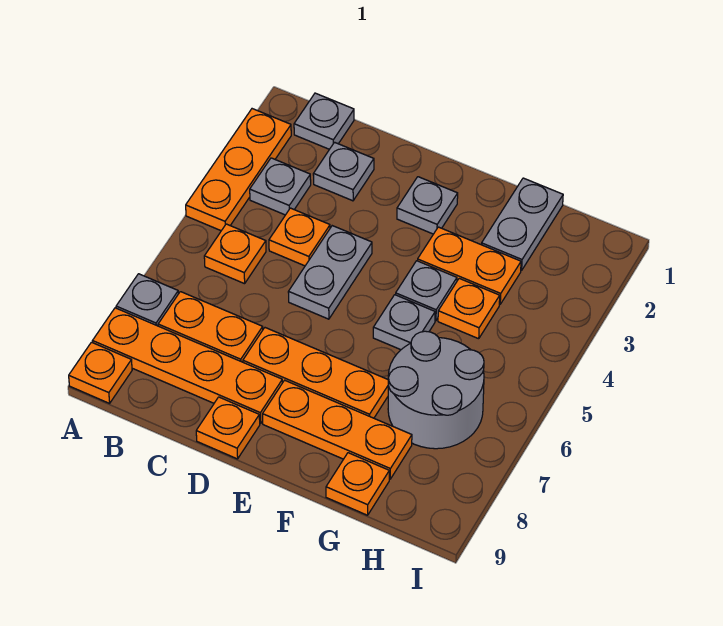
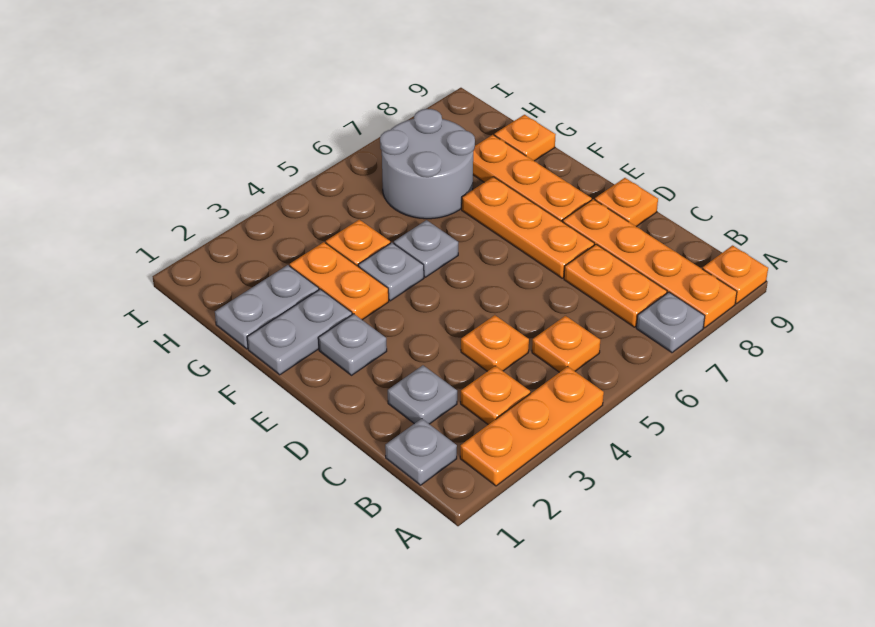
grey 1x1 plate [250,158,311,215] -> orange 1x1 plate [461,366,530,425]
grey 1x2 plate [288,226,372,319] -> grey 1x2 plate moved to [247,289,352,375]

